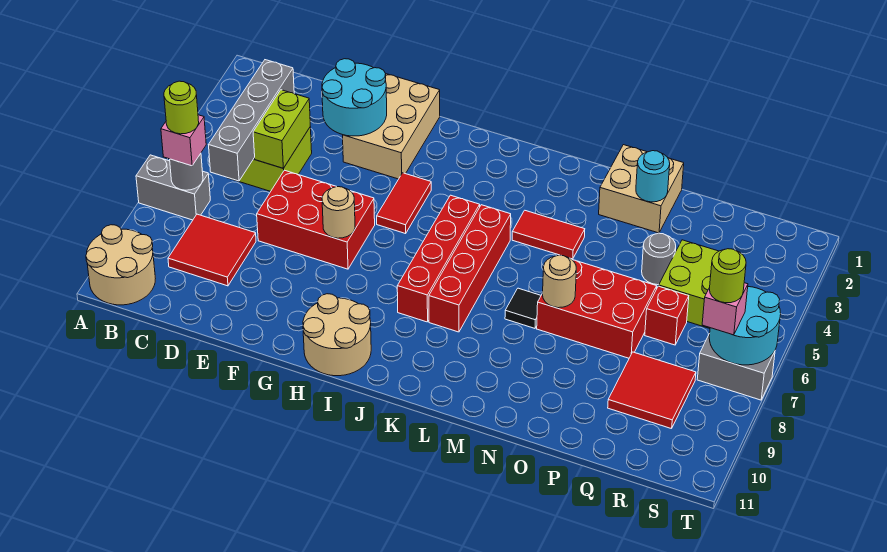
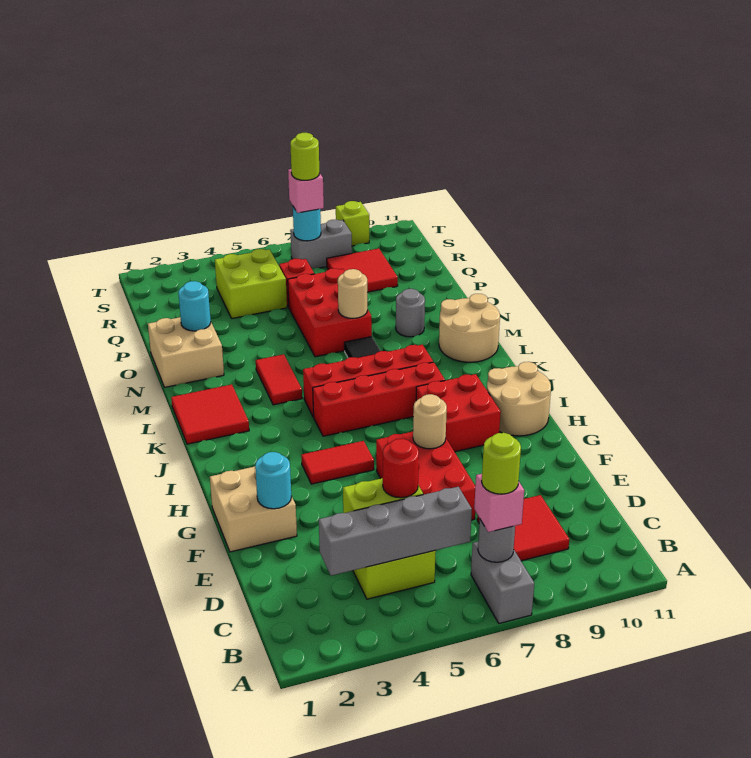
tan 2x2 round brick [86,225,155,305] -> tan 2x2 round brick moved to [439,294,500,362]
none -> red 1x1 round brick [383,439,419,498]
cyan 2x2 round brick [322,59,387,136] -> cyan 1x1 round brick [255,452,291,509]
tan 2x3 brick [343,74,440,179] -> tan 2x2 brick [210,467,297,552]
none -> red 2x2 brick [416,374,501,452]
none -> red 2x2 tile [171,384,249,444]
grey 1x1 round brick [642,233,676,285] -> grey 1x1 round brick moved to [396,289,425,337]
cyan 2x2 round brick [709,287,781,365] -> cyan 1x1 round brick [293,207,321,241]
grey 1x2 brick [697,334,775,400] -> grey 1x2 brick turned to [290,219,352,269]
none -> lime 1x1 brick [336,201,369,246]

